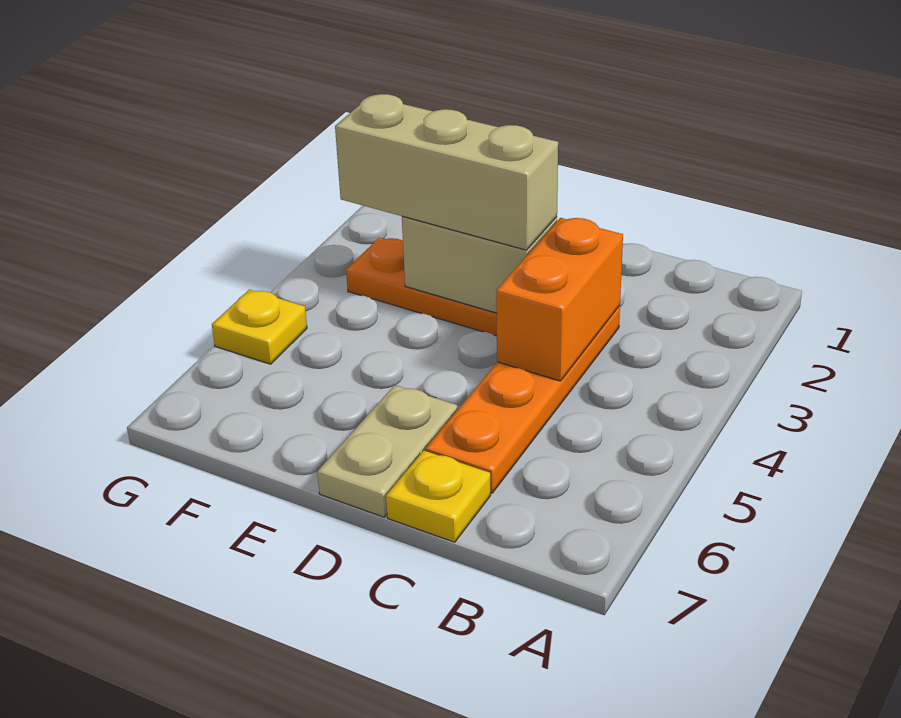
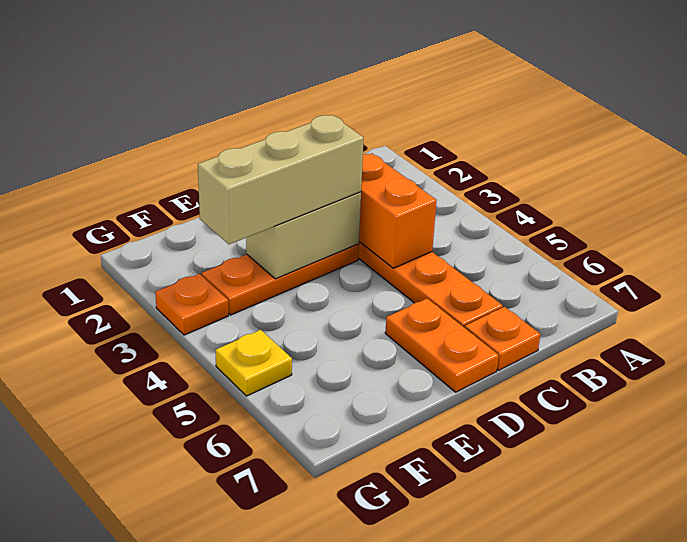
yellow 1x1 plate [386,451,491,542] -> orange 1x1 plate [465,307,540,370]
tan 1x2 plate [317,385,458,517] -> orange 1x2 plate [385,298,499,392]
none -> orange 1x1 plate [155,274,228,335]

